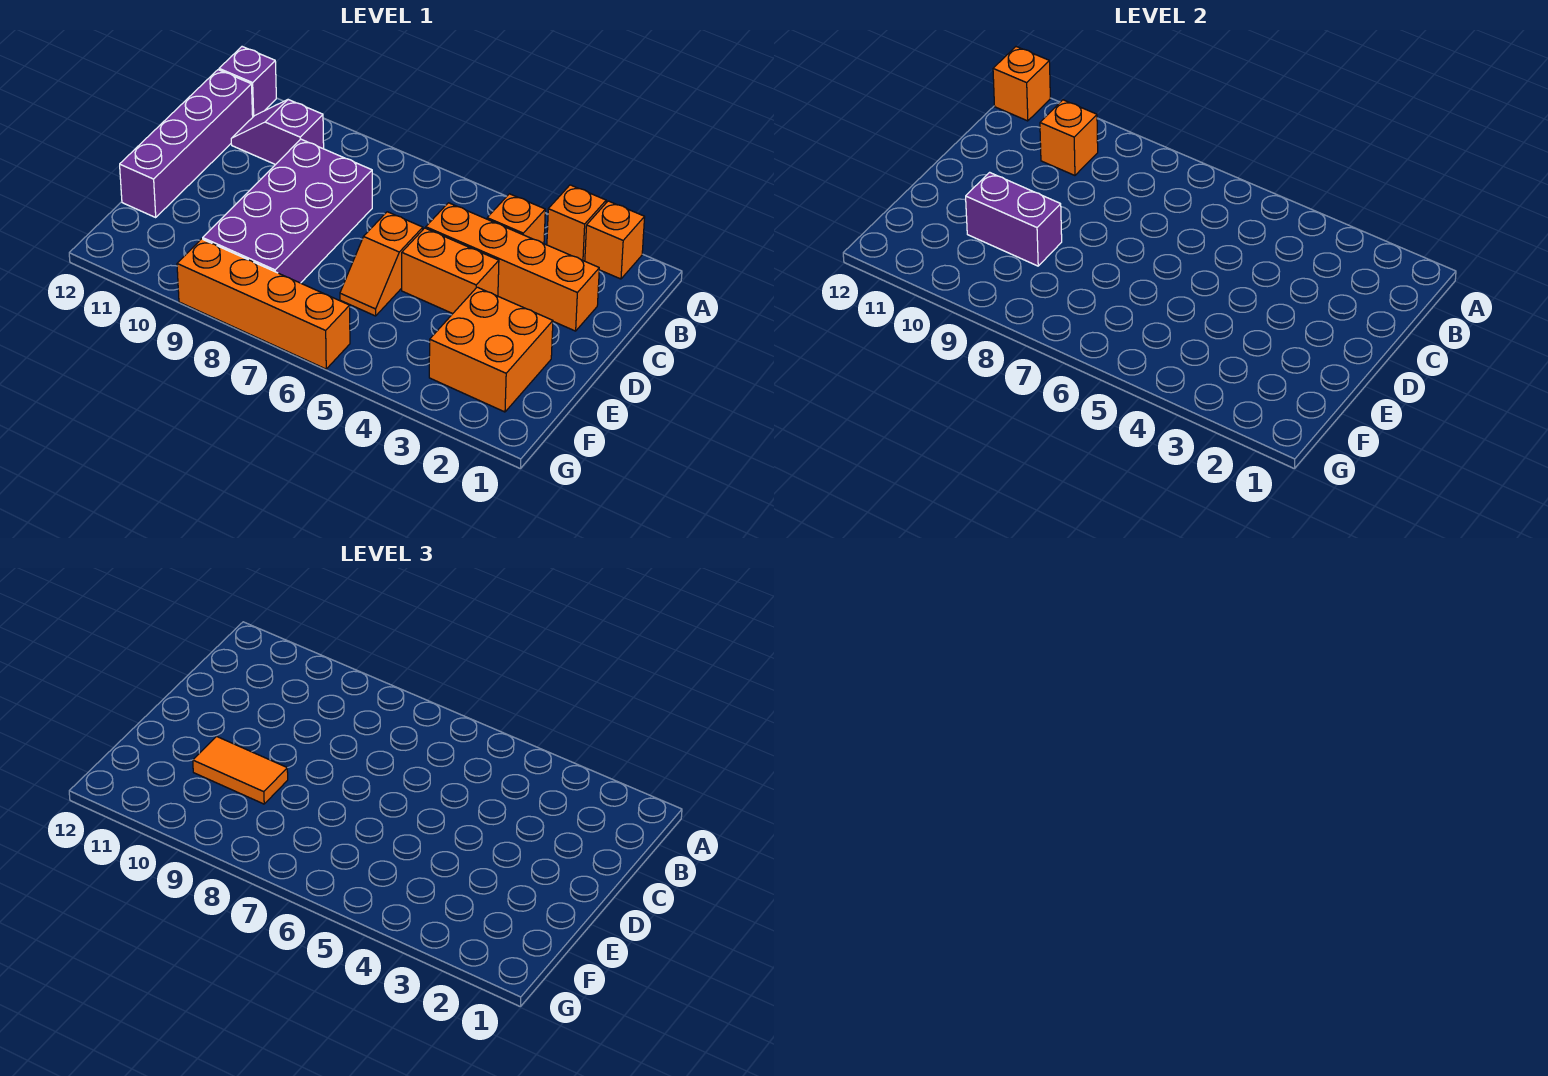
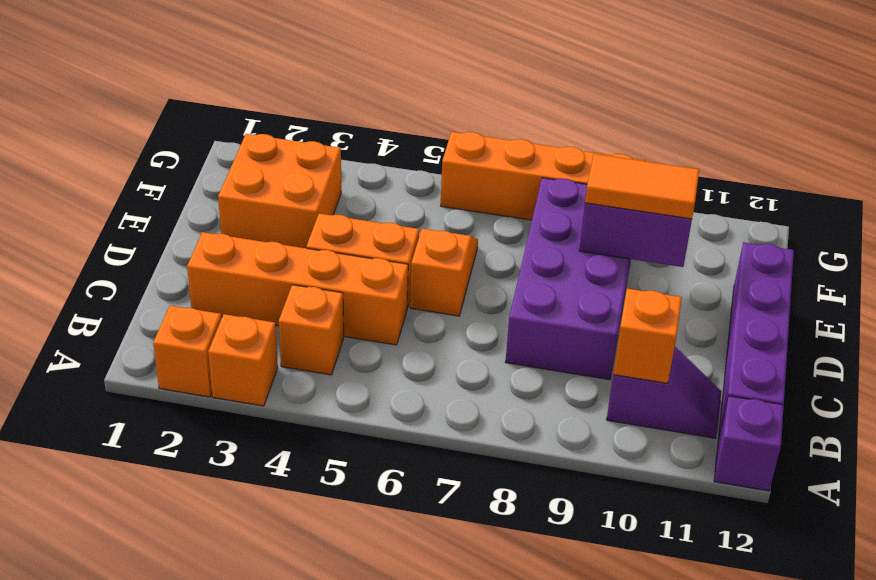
orange 1x1 brick [993,47,1050,121] -> none

